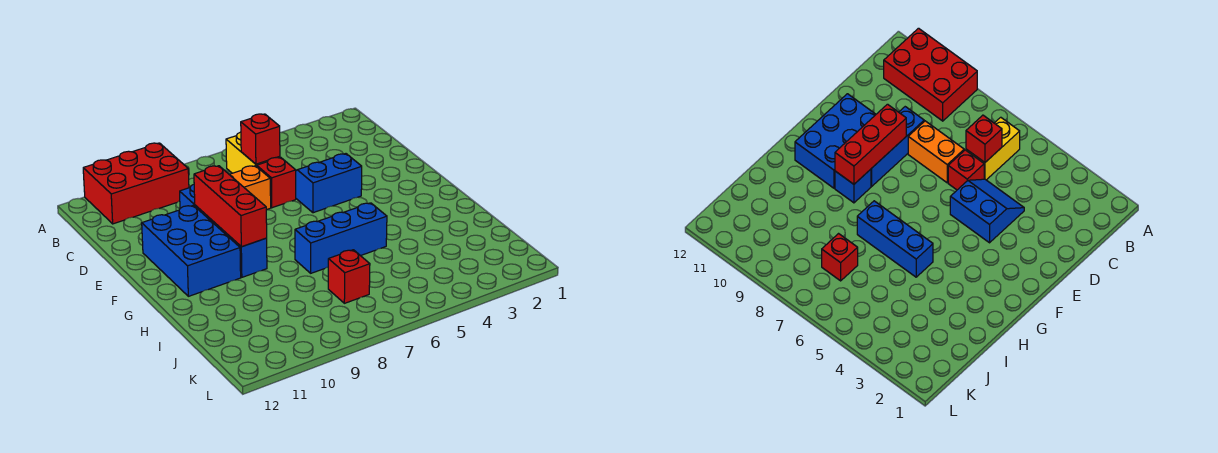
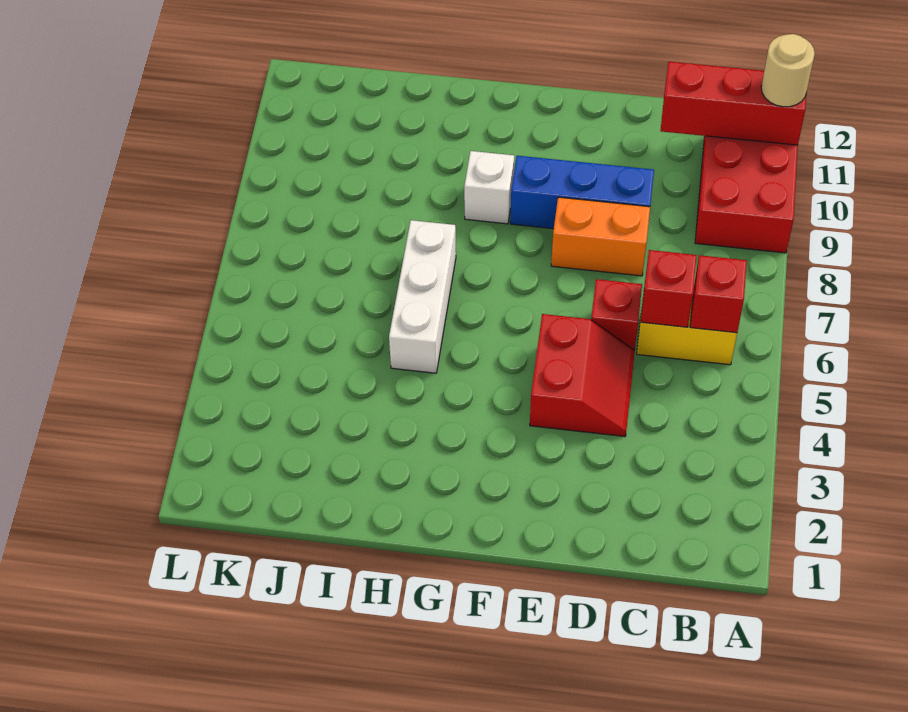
none -> tan 1x1 round brick [761,34,815,107]
blue 2x2 slope [296,154,362,213] -> red 2x2 slope [530,314,635,437]
orange 1x2 brick [229,166,271,210] -> orange 1x2 brick turned to [551,197,650,276]
red 1x3 brick [194,166,267,247] -> red 1x3 brick moved to [661,62,806,145]
blue 2x3 brick [142,205,241,296] -> none
blue 1x1 brick [226,234,267,277] -> white 1x1 brick [464,151,514,224]
blue 1x3 brick [295,203,387,273] -> white 1x3 brick [389,220,456,373]
red 1x1 brick [328,250,370,303] -> red 1x1 brick moved to [690,255,747,333]

